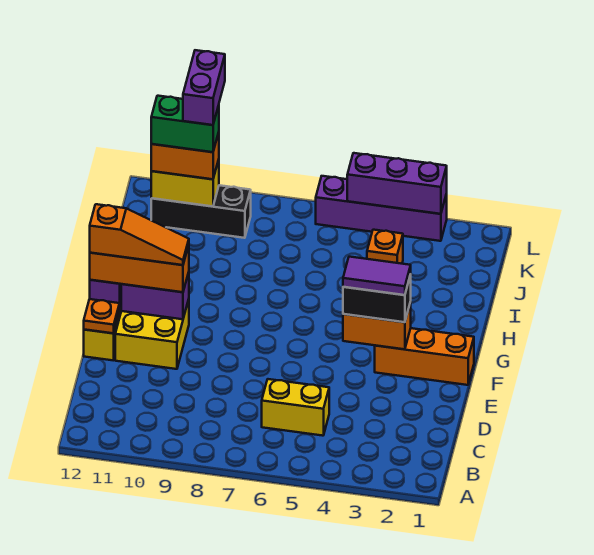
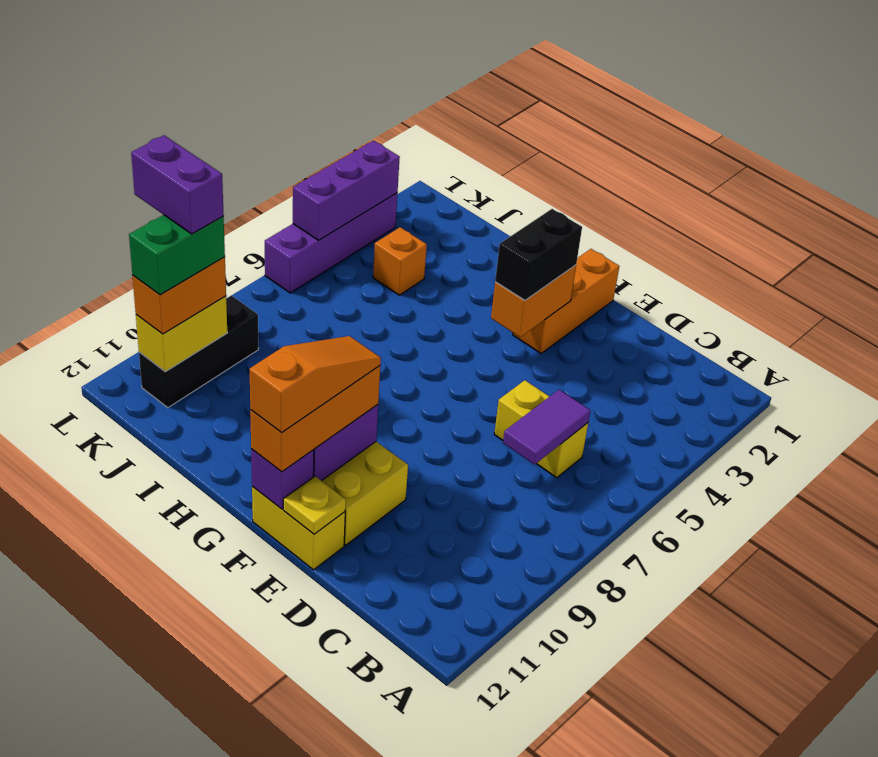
yellow 1x2 brick [262,379,329,436] -> yellow 1x2 brick turned to [494,380,588,478]
orange 1x1 plate [84,299,120,333] -> yellow 1x1 plate [283,476,346,534]
purple 1x2 tile [343,257,411,295] -> purple 1x2 tile moved to [503,390,590,465]

